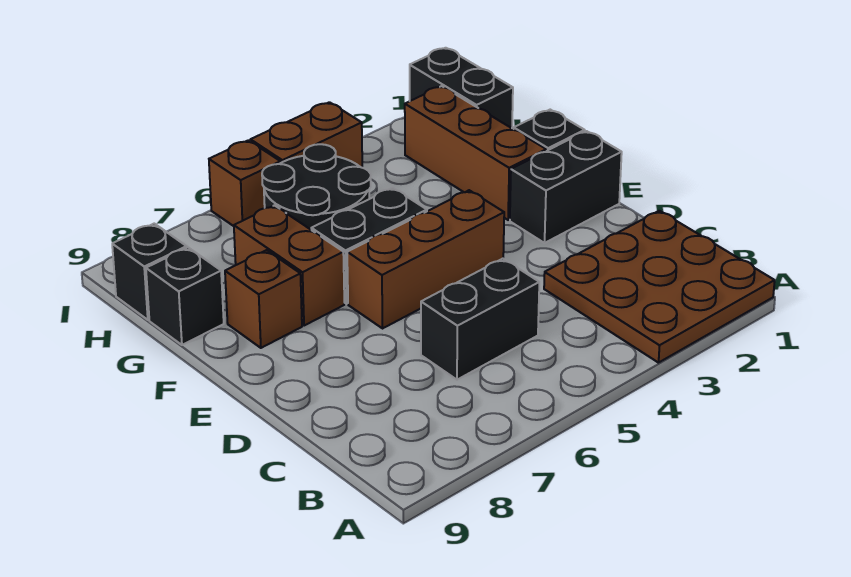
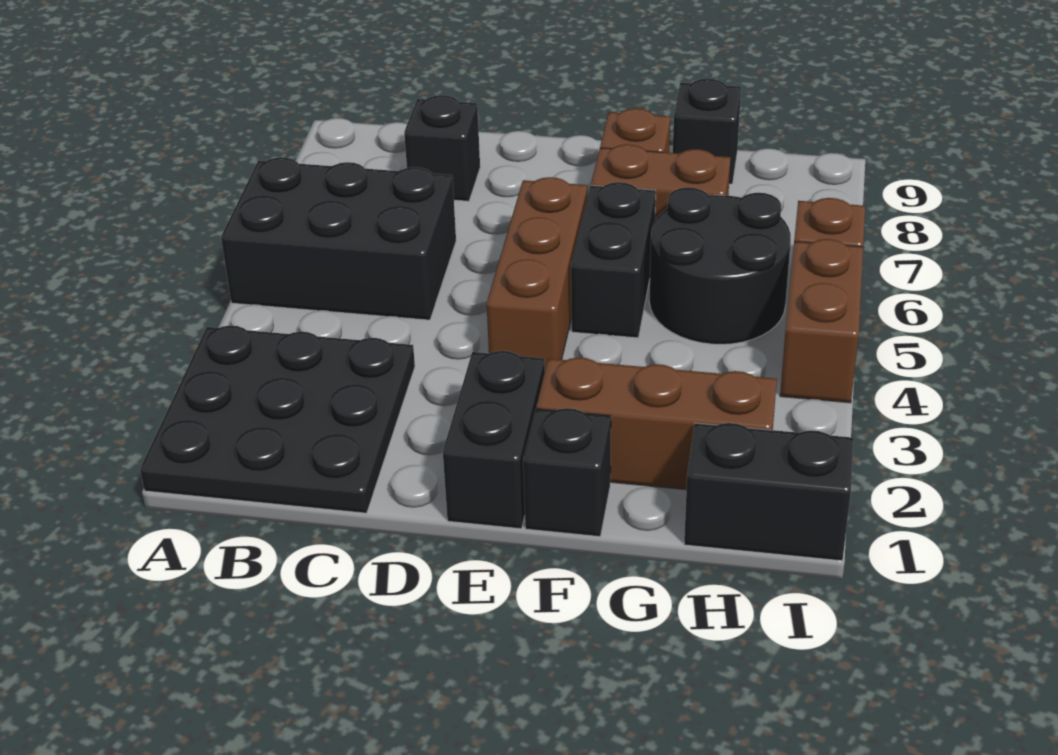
brown 3x3 plate [544,211,775,363] -> black 3x3 plate [140,325,415,513]
black 1x2 brick [421,259,539,380] -> black 2x3 brick [221,157,456,320]
black 1x1 brick [112,224,187,320] -> black 1x1 brick moved to [404,95,480,201]

